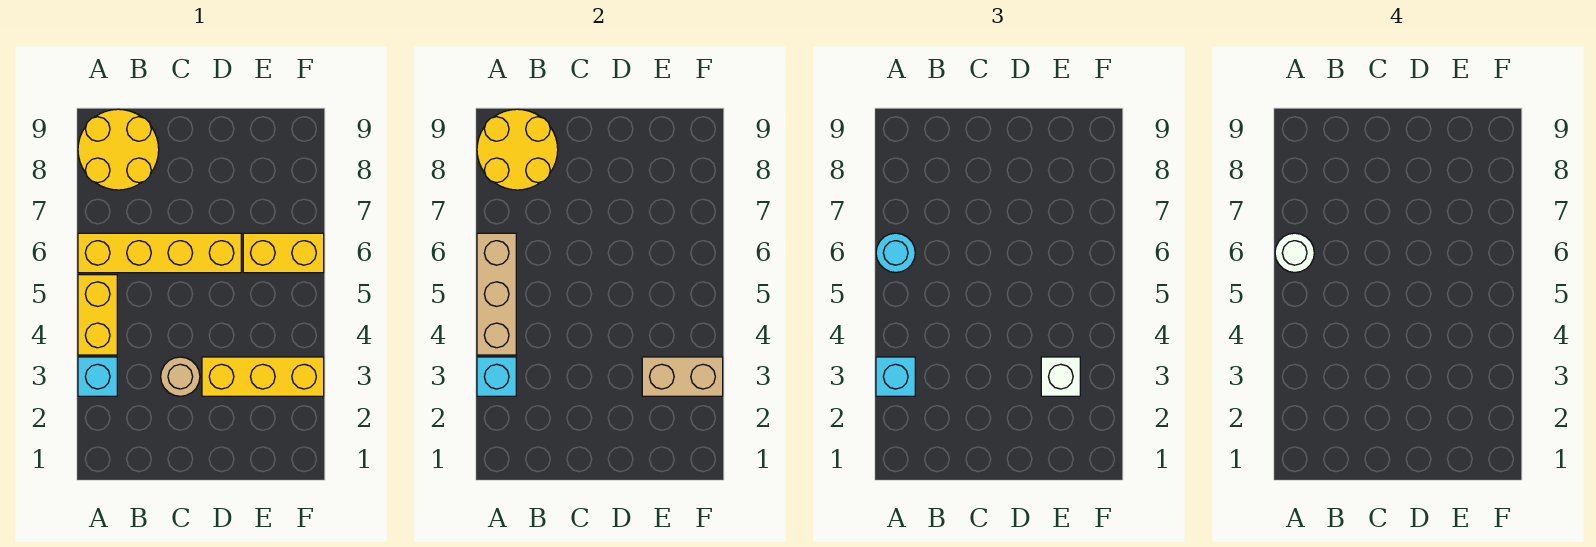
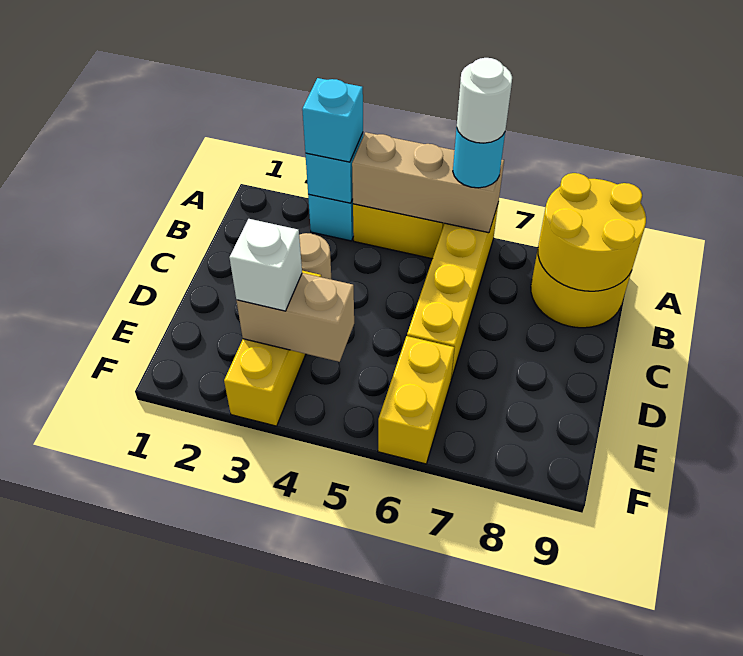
tan 1x2 brick [642,357,723,396] -> tan 1x2 brick turned to [237,273,354,362]

